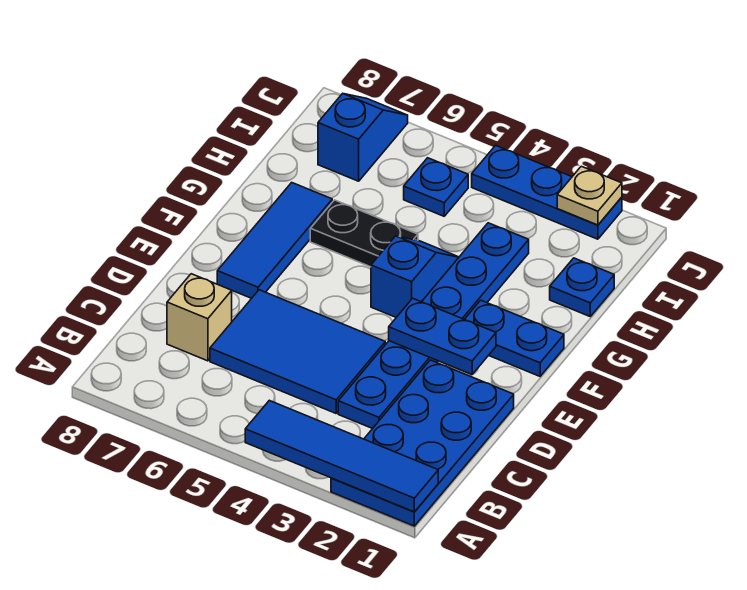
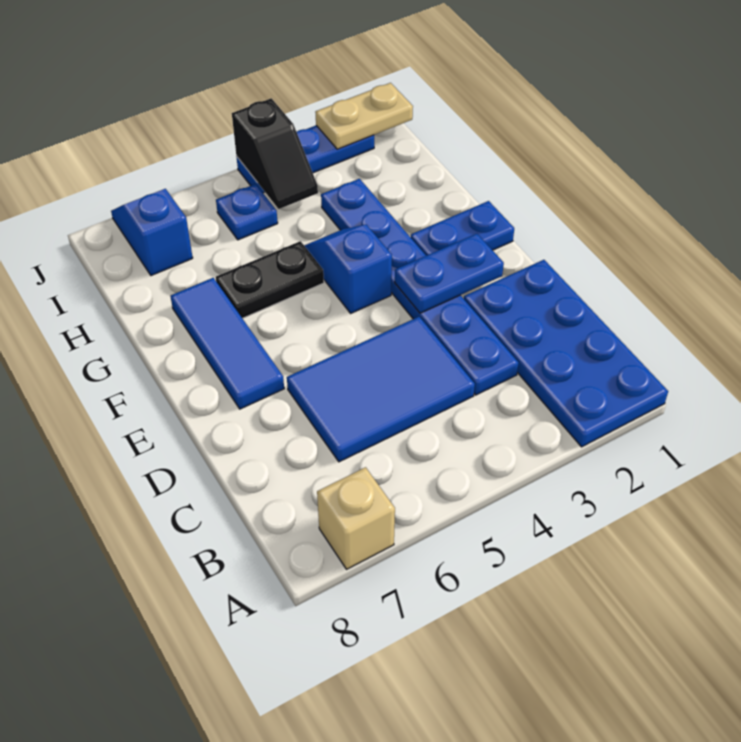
blue 1x4 tile [245,400,438,512] -> none
tan 1x1 brick [167,274,232,361] -> tan 1x1 brick moved to [317,467,395,569]
blue 1x1 plate [550,258,614,316] -> none
none -> black 1x2 slope [232,98,318,209]
tan 1x1 plate [557,166,622,225] -> tan 1x2 plate [315,83,413,149]

